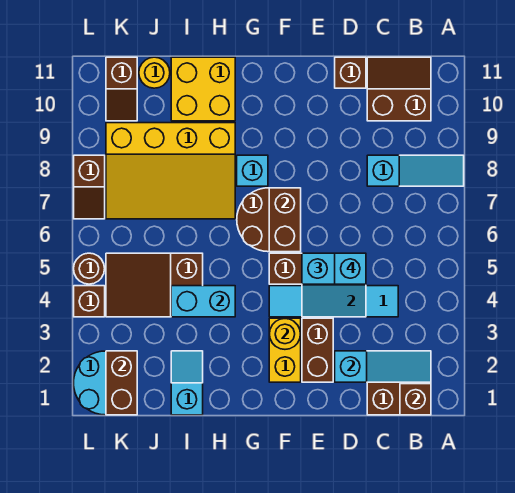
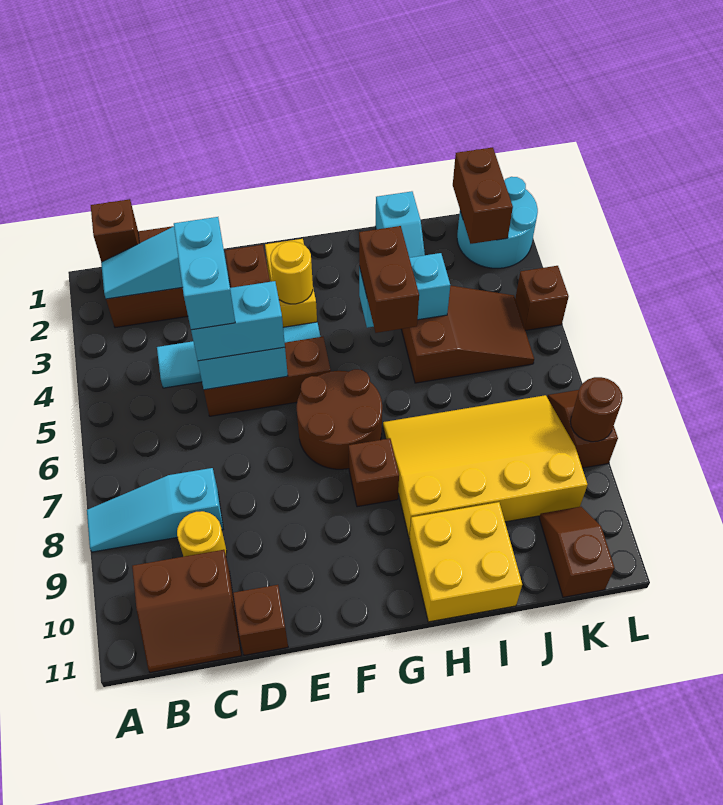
cyan 1x1 brick [335,253,366,284] -> cyan 1x2 brick [174,217,235,330]
brown 1x2 brick [269,188,301,252] -> brown 1x2 brick moved to [359,226,419,333]
cyan 1x1 brick [237,155,268,186] -> brown 1x1 brick [349,438,399,507]
yellow 1x1 round brick [139,57,170,88] -> yellow 1x1 round brick moved to [177,511,227,557]
brown 1x1 round brick [74,253,105,284] -> brown 1x1 round brick moved to [570,377,623,442]

